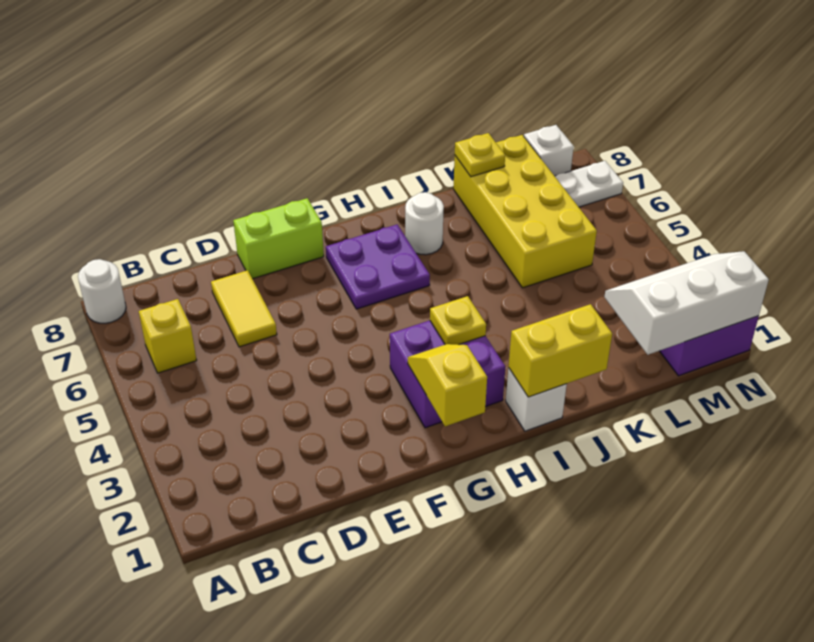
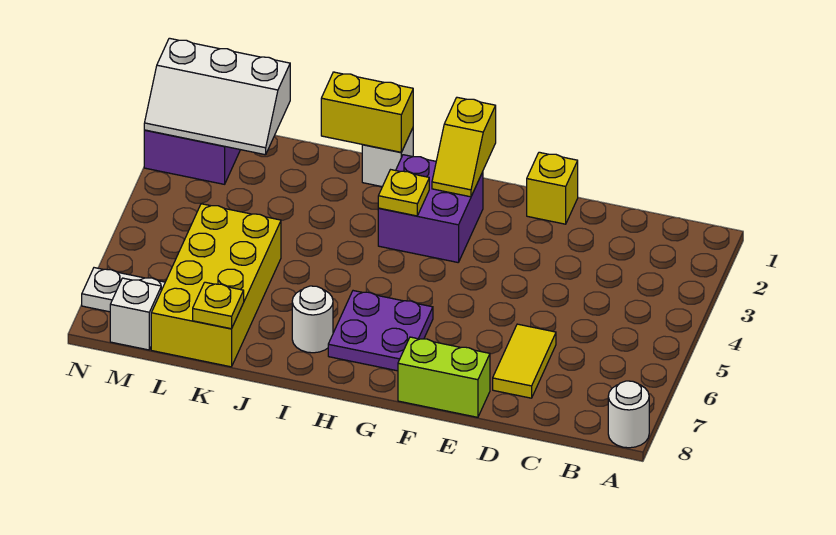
yellow 1x1 brick [139,299,197,373] -> yellow 1x1 brick moved to [527,152,578,224]

